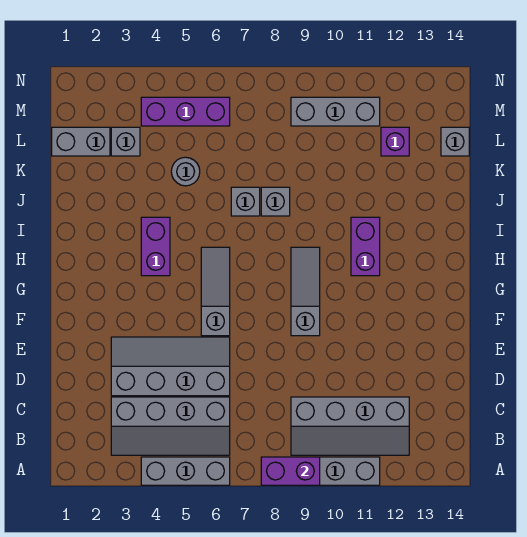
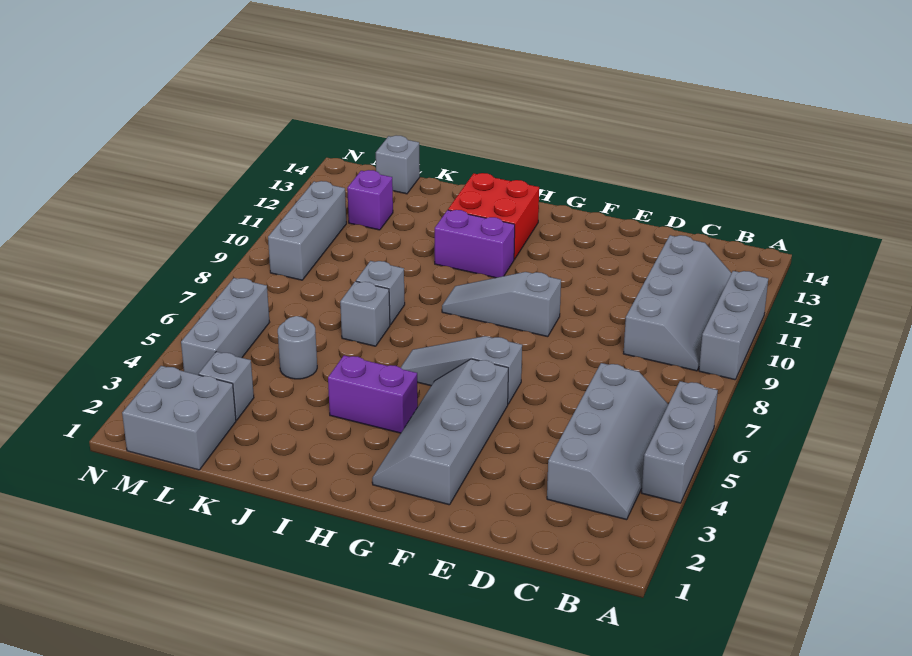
purple 1x2 brick [261,457,320,485] -> none
grey 2x4 slope [111,337,230,396] -> grey 2x4 slope moved to [372,359,508,505]
none -> red 2x2 brick [448,173,539,259]
grey 1x2 brick [52,127,110,156] -> grey 2x2 brick [122,366,236,470]
purple 1x3 brick [141,97,230,126] -> grey 1x3 brick [181,278,270,375]

